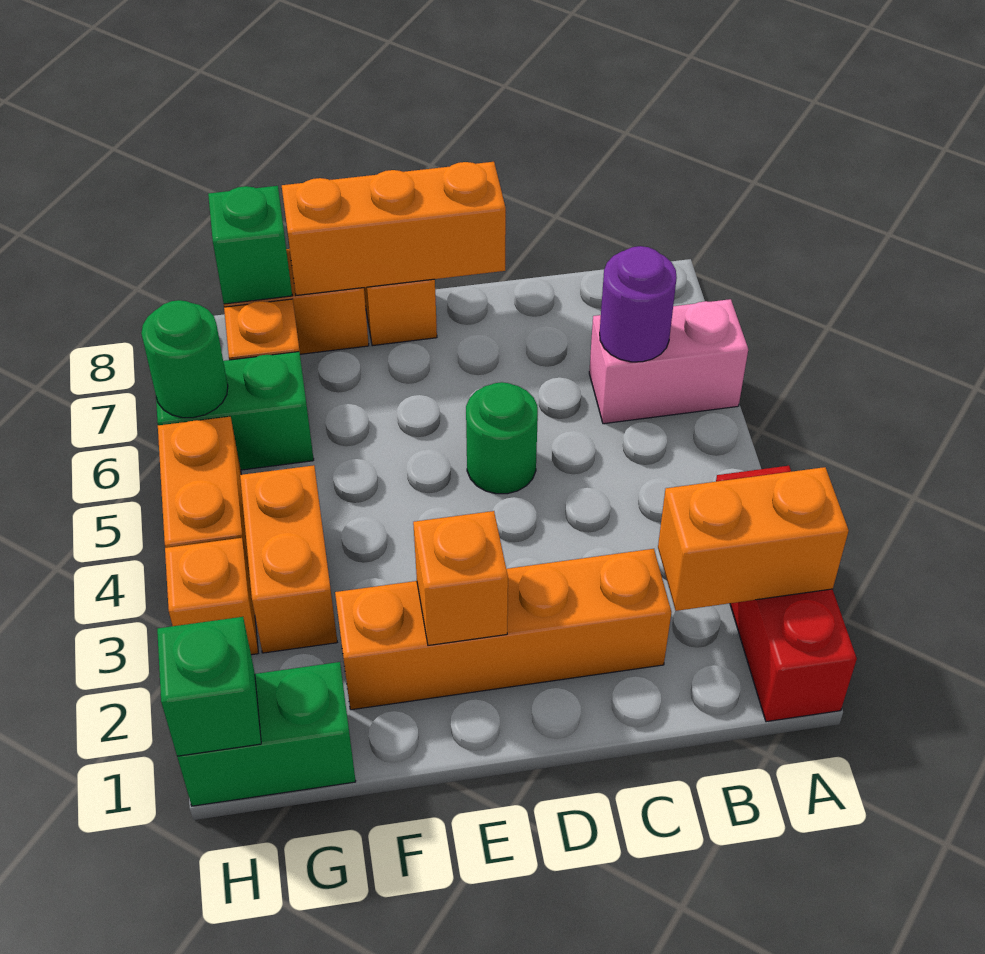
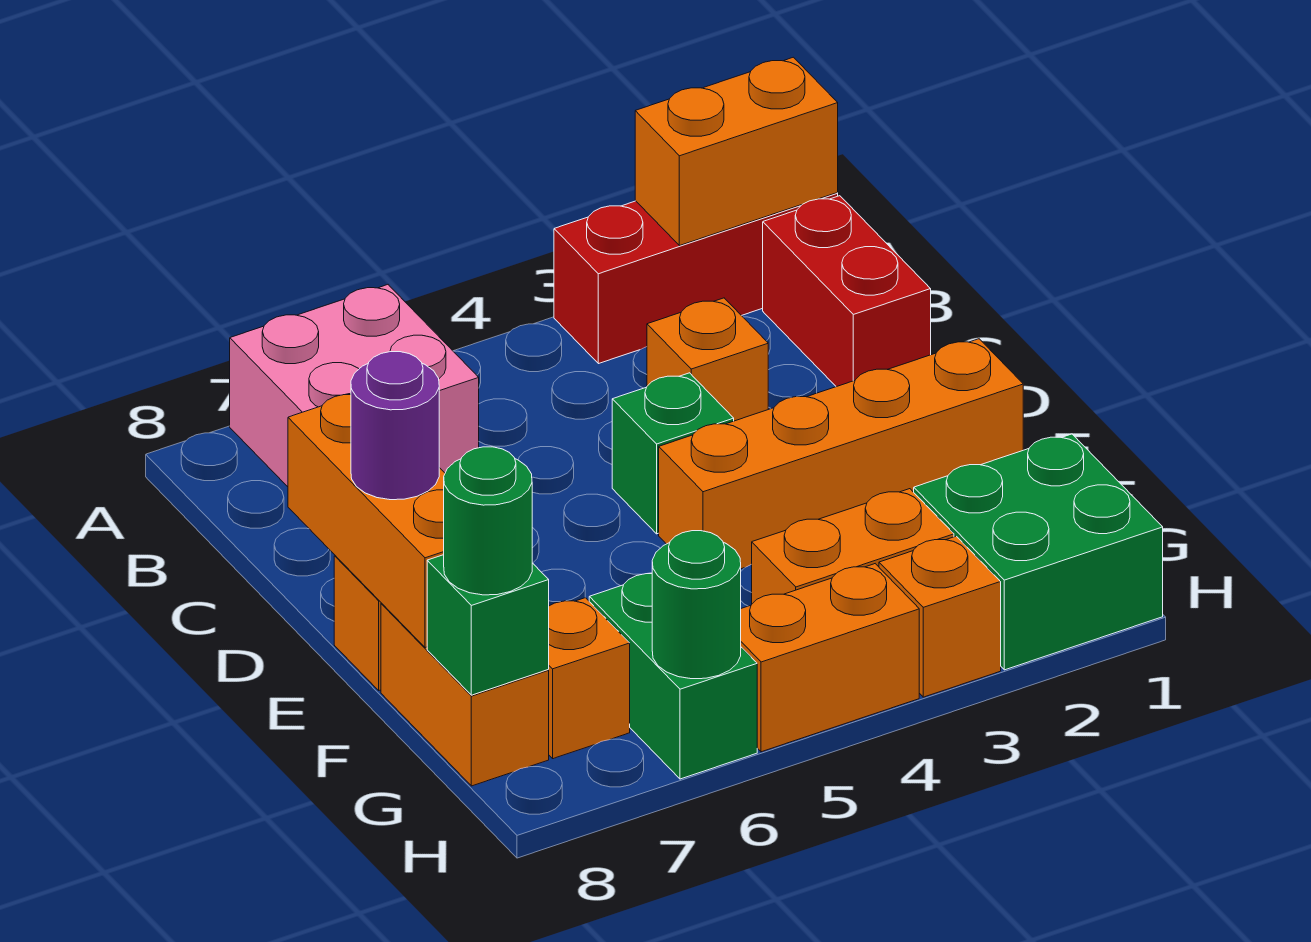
orange 1x2 brick [658,467,849,611] -> orange 1x2 brick turned to [635,57,838,246]
pink 1x2 brick [589,299,748,424] -> pink 2x2 brick [230,285,479,487]
none -> red 1x2 brick [763,196,931,387]
purple 1x1 round brick [600,246,677,362] -> purple 1x1 round brick moved to [351,352,439,500]
orange 1x4 brick [335,549,671,710] -> orange 1x4 brick turned to [659,339,1023,569]
green 1x1 round brick [466,382,538,494] -> green 1x1 round brick moved to [444,447,532,595]
orange 1x1 brick [413,511,508,645] -> orange 1x1 brick moved to [647,298,768,421]
green 1x2 brick [177,662,356,806] -> green 2x2 brick [914,434,1163,670]
green 1x1 brick [157,617,261,756] -> green 1x1 brick moved to [612,373,734,534]

